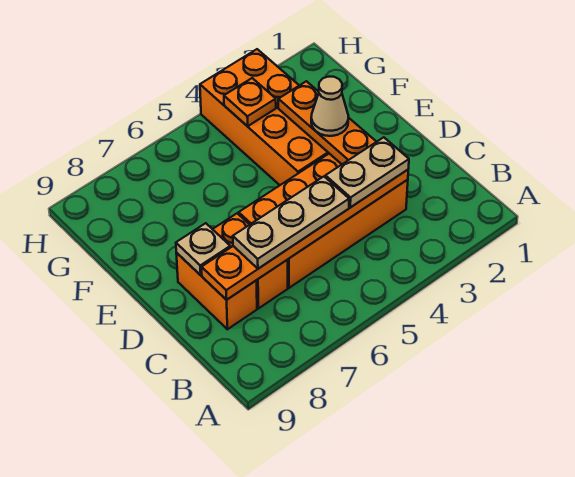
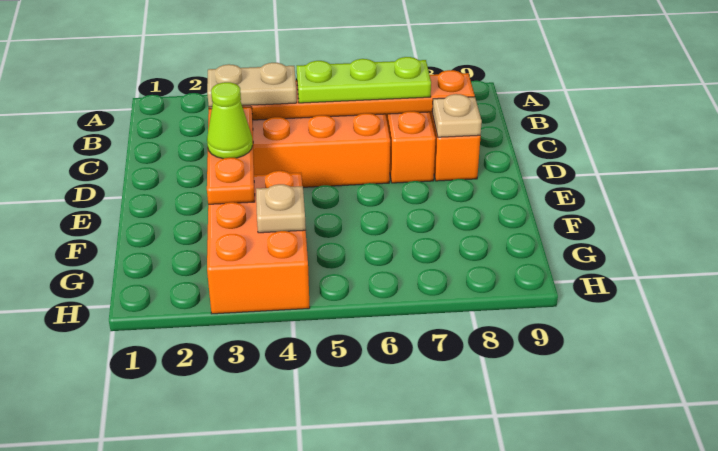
tan 1x3 plate [233,177,349,269] -> lime 1x3 plate [297,57,431,103]
orange 2x4 brick [200,49,329,185] -> orange 2x3 brick [207,171,310,314]
tan 1x1 cone [311,77,348,136] -> lime 1x1 cone [207,82,253,159]
orange 1x1 plate [224,78,276,126] -> tan 1x1 plate [256,184,306,233]

